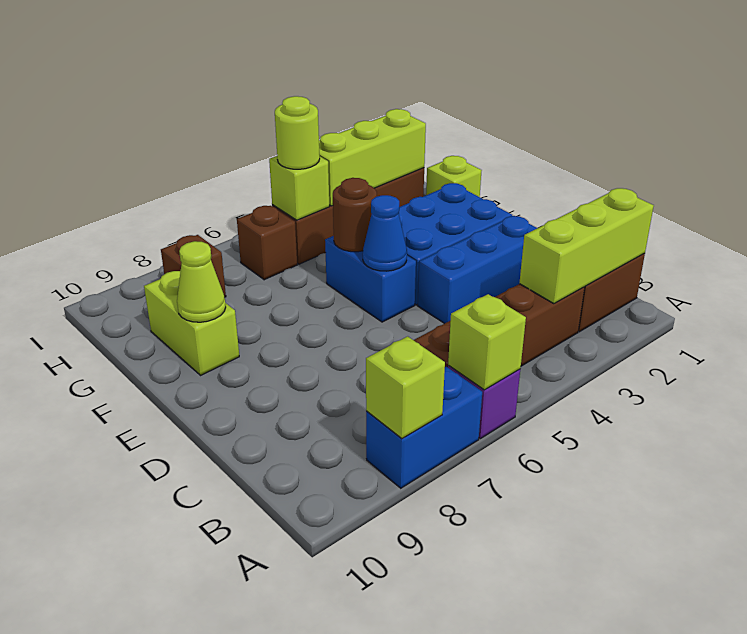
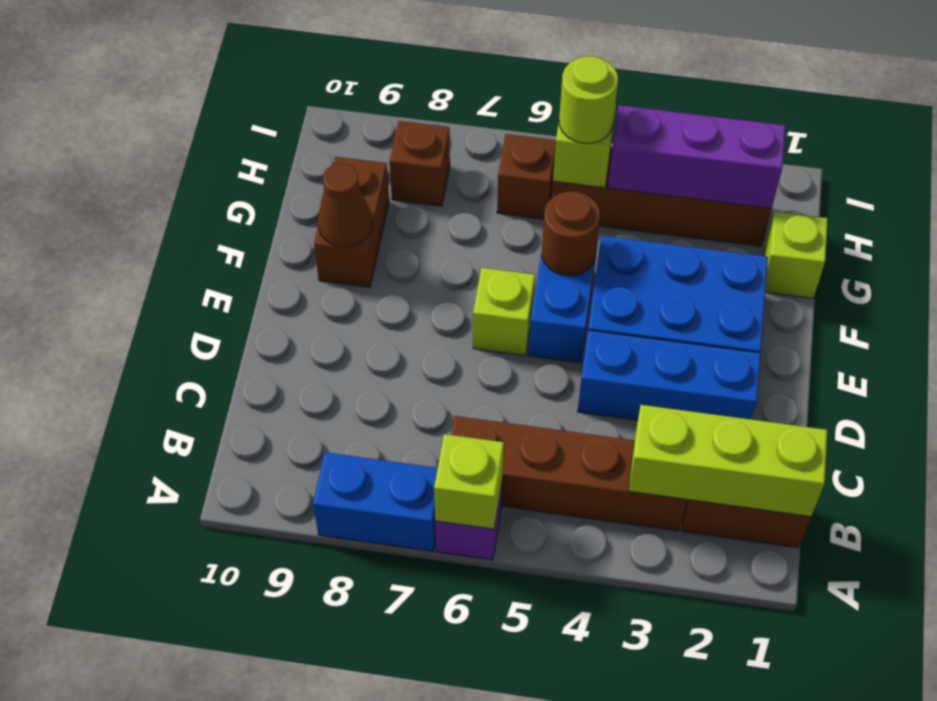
lime 1x1 brick [366,336,445,439] -> lime 1x1 brick moved to [473,268,535,355]
blue 1x1 cone [363,195,407,271] -> none
lime 1x2 brick [144,271,239,375] -> brown 1x2 brick [314,157,389,287]
lime 1x1 cone [177,241,226,322] -> brown 1x1 cone [318,164,372,247]
lime 1x3 brick [319,109,426,206] -> purple 1x3 brick [608,105,785,208]

